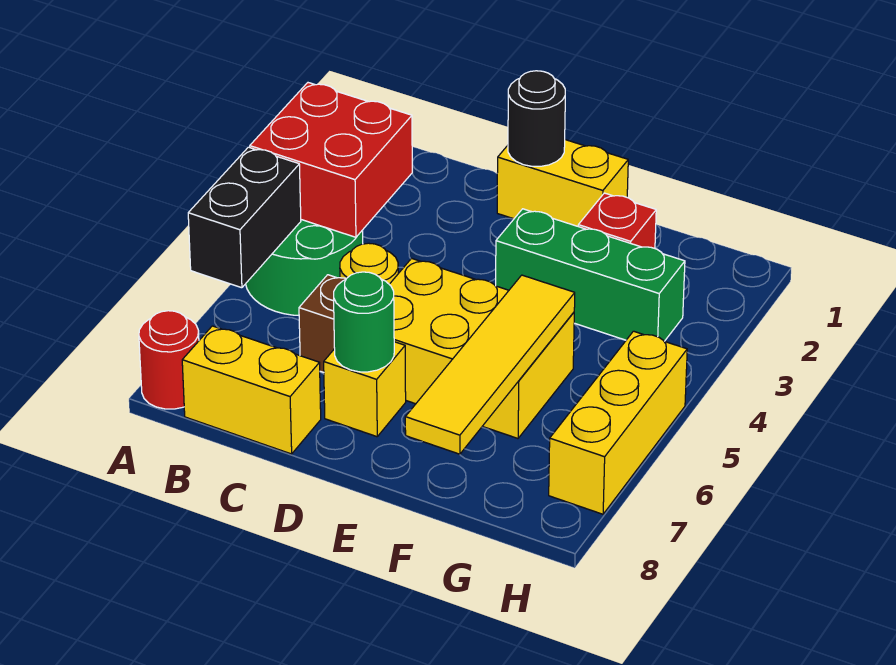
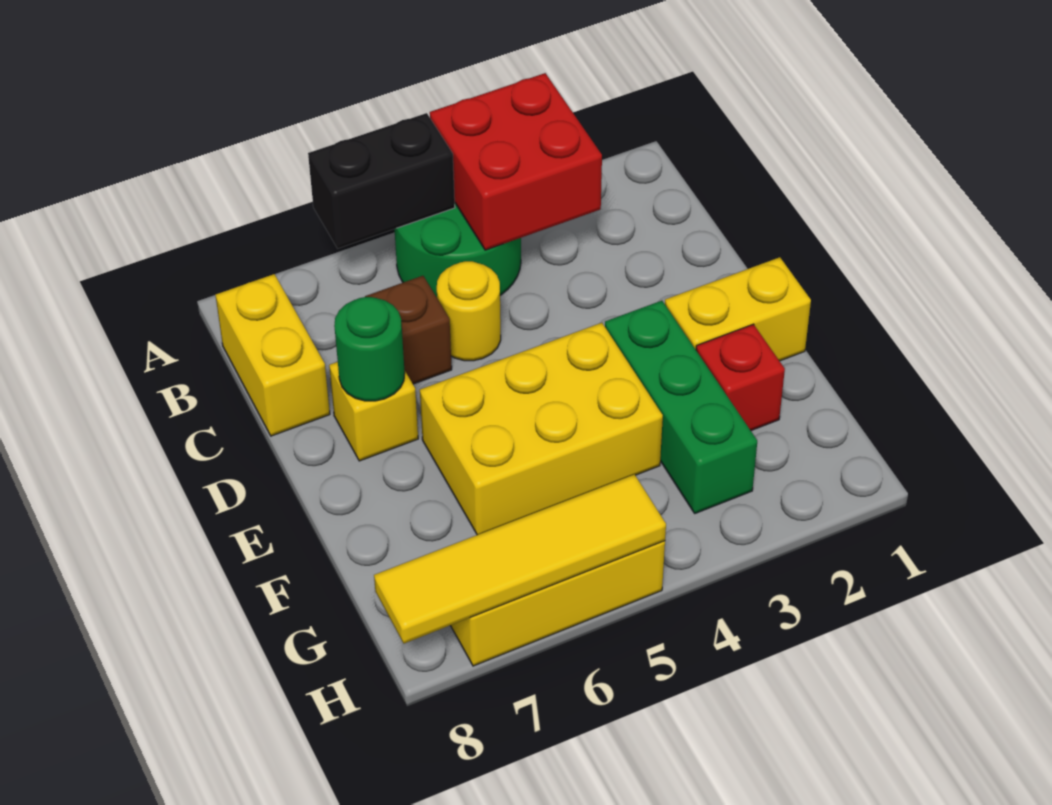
red 1x1 round brick [139,311,199,409] -> none
yellow 1x2 brick [497,140,628,226] -> yellow 1x2 brick turned to [665,257,811,361]
black 1x1 round brick [508,71,565,166] -> none
yellow 2x3 brick [389,258,574,438] -> yellow 2x3 brick turned to [420,323,663,535]
yellow 1x4 tile [405,275,575,454] -> yellow 1x4 tile moved to [374,474,666,643]

